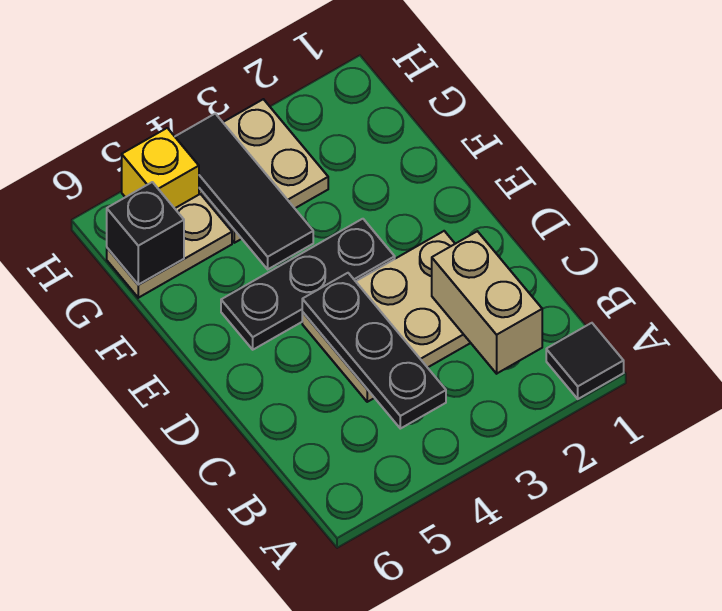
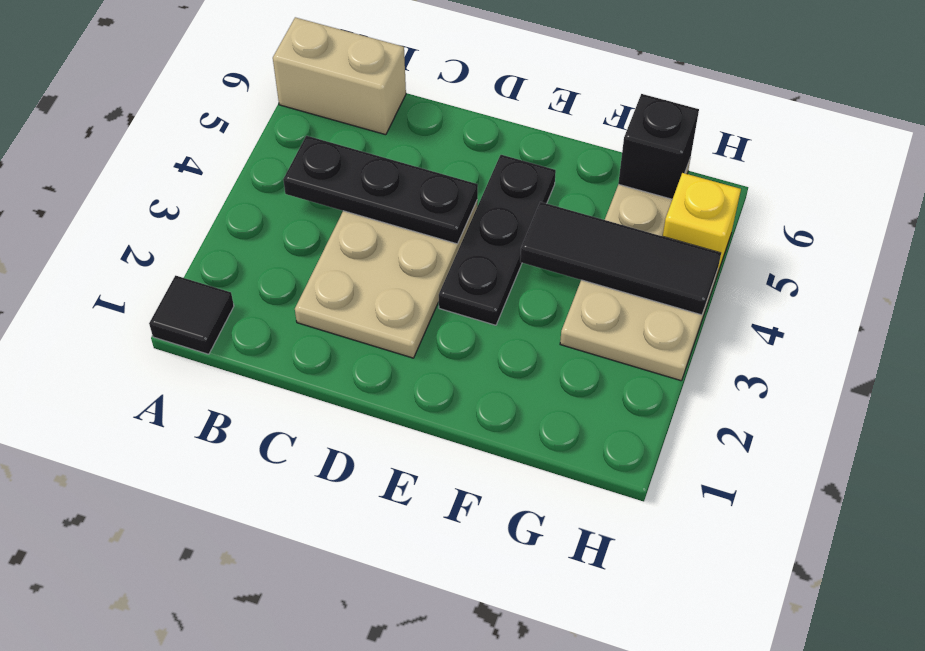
tan 1x2 brick [432,231,542,374] -> tan 1x2 brick moved to [273,17,406,135]

